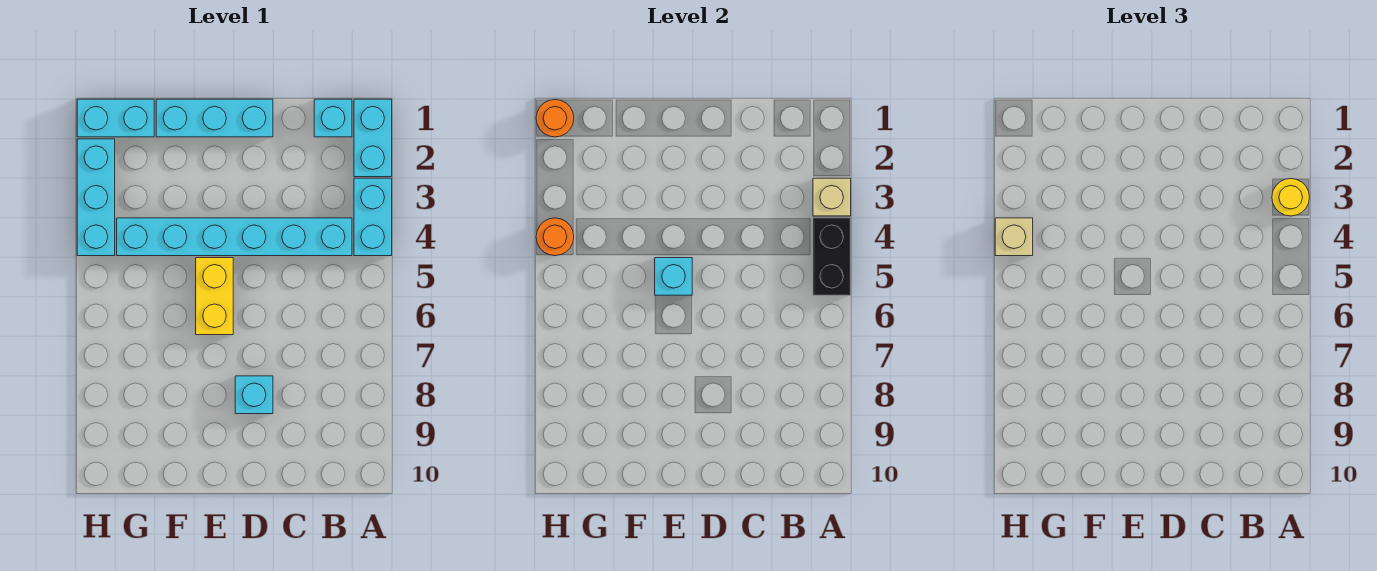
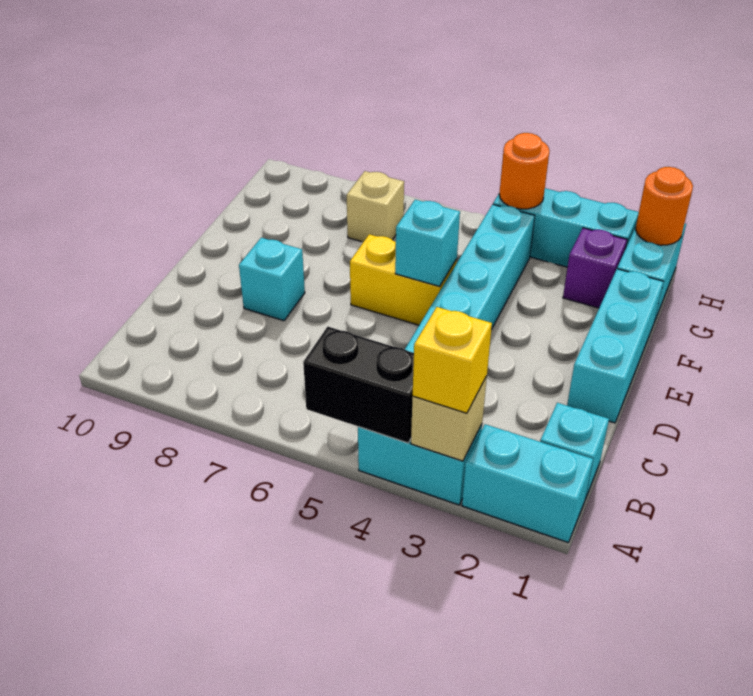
yellow 1x1 round brick [1272,179,1309,216] -> yellow 1x1 brick [413,307,492,413]
none -> purple 1x1 brick [563,228,627,308]
tan 1x1 brick [995,218,1033,256] -> tan 1x1 brick moved to [347,171,404,242]

